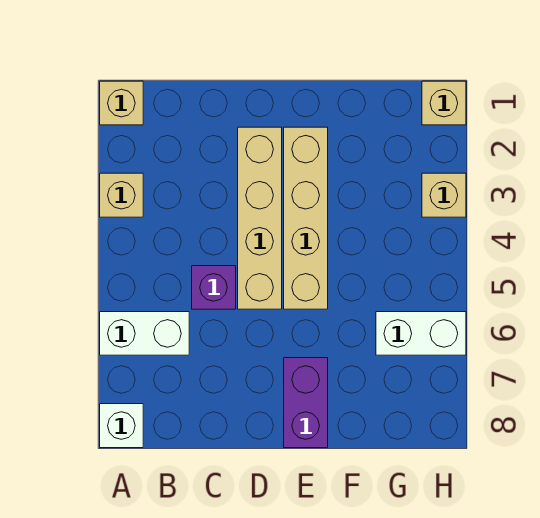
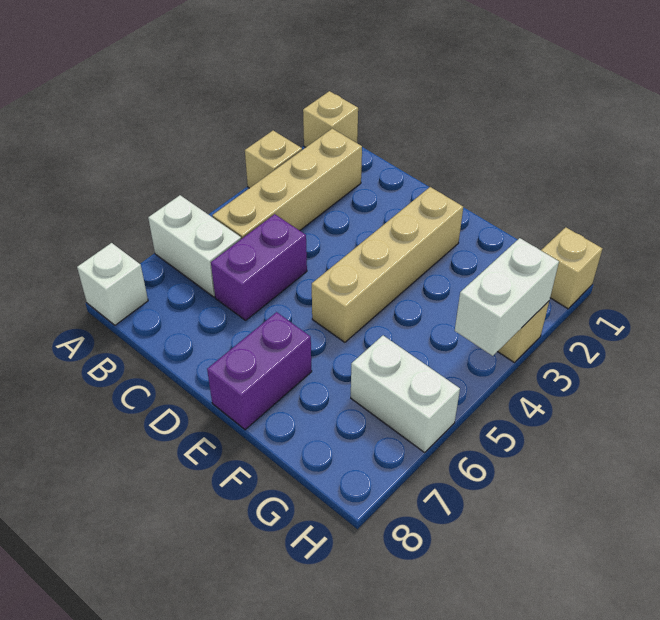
purple 1x1 brick [192,266,236,309] -> purple 1x2 brick [211,214,307,320]
tan 1x4 brick [238,127,282,309] -> tan 1x4 brick moved to [212,129,362,239]
none -> white 1x2 brick [455,238,559,356]

